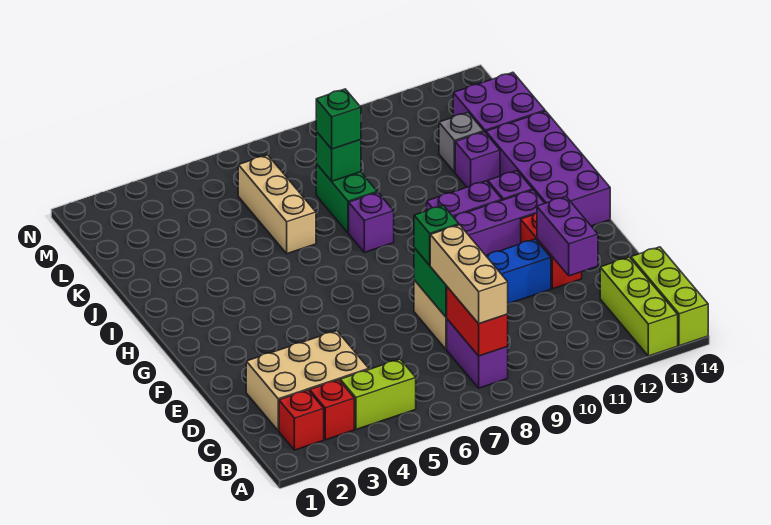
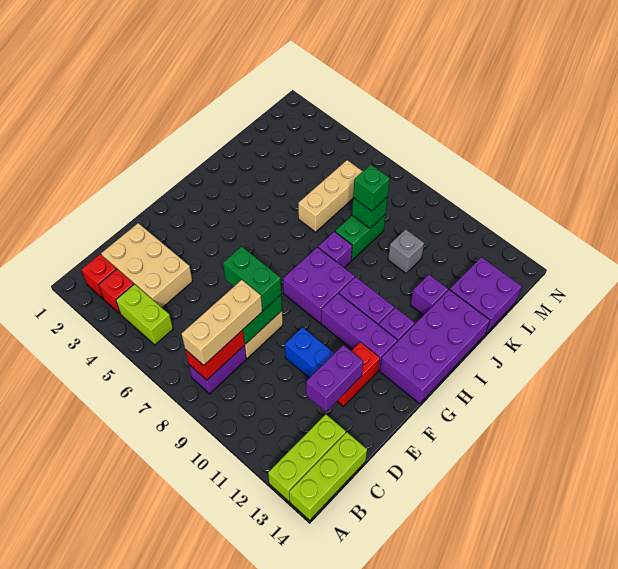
green 1x1 brick [414,206,459,265] -> green 1x2 brick [223,246,281,311]
none -> purple 2x2 brick [283,247,355,323]
grey 1x1 brick [439,113,484,172] -> grey 1x1 brick moved to [388,229,424,273]

